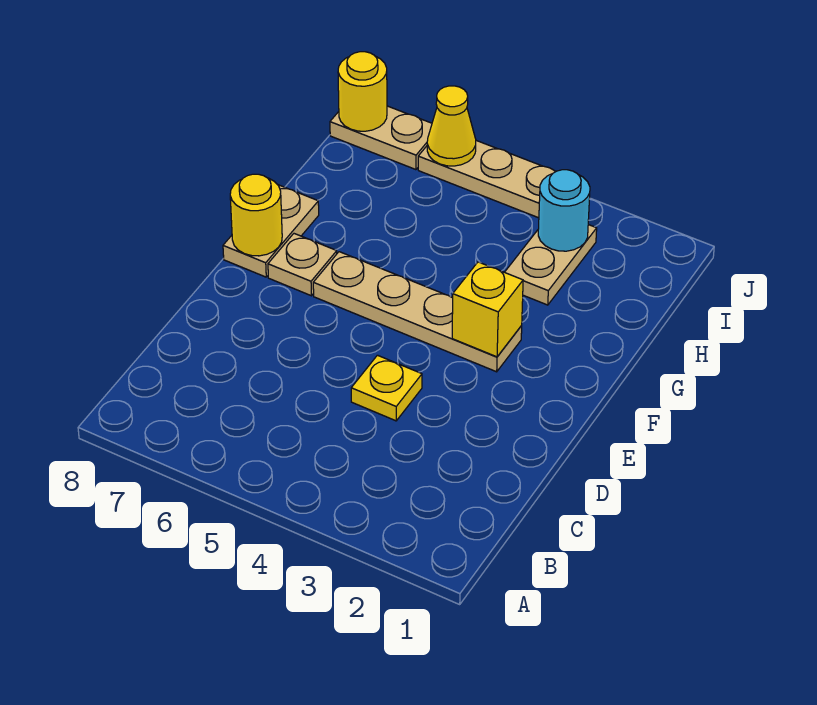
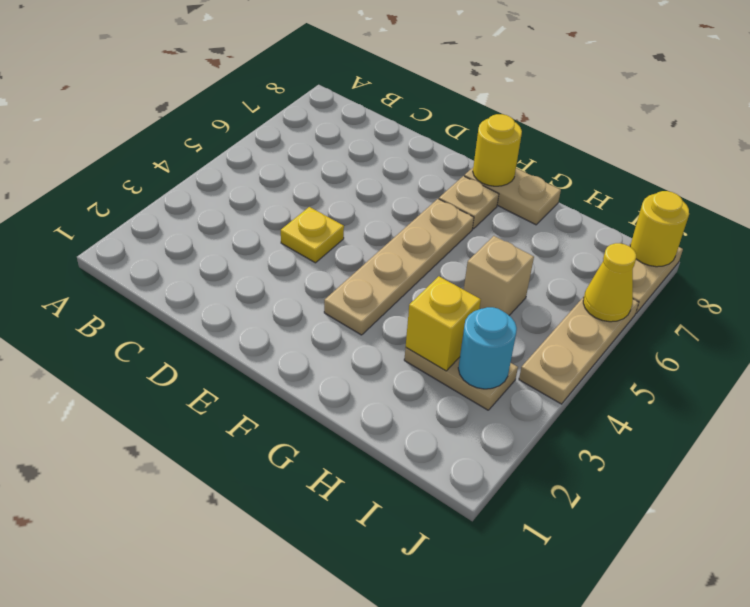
yellow 1x1 brick [452,262,523,357] -> yellow 1x1 brick moved to [406,276,481,371]
none -> tan 1x1 brick [464,236,534,315]

